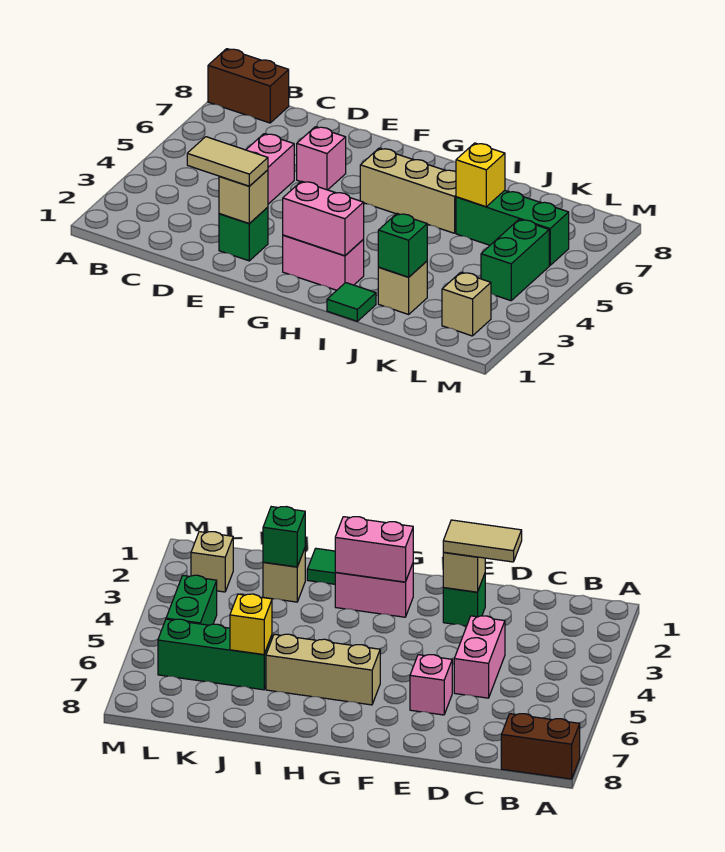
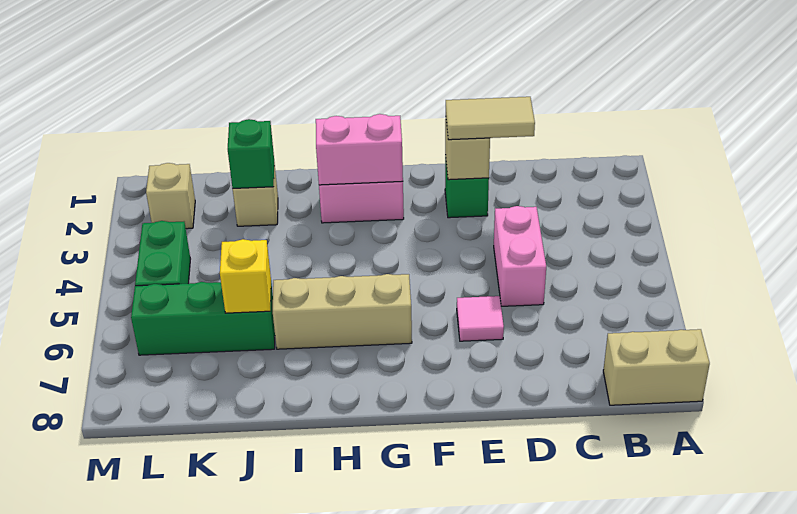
brown 1x2 brick [208,49,289,123] -> tan 1x2 brick [603,329,710,405]
pink 1x1 brick [297,127,346,190] -> pink 1x1 tile [457,296,504,341]
green 1x1 tile [327,283,376,321] -> none

